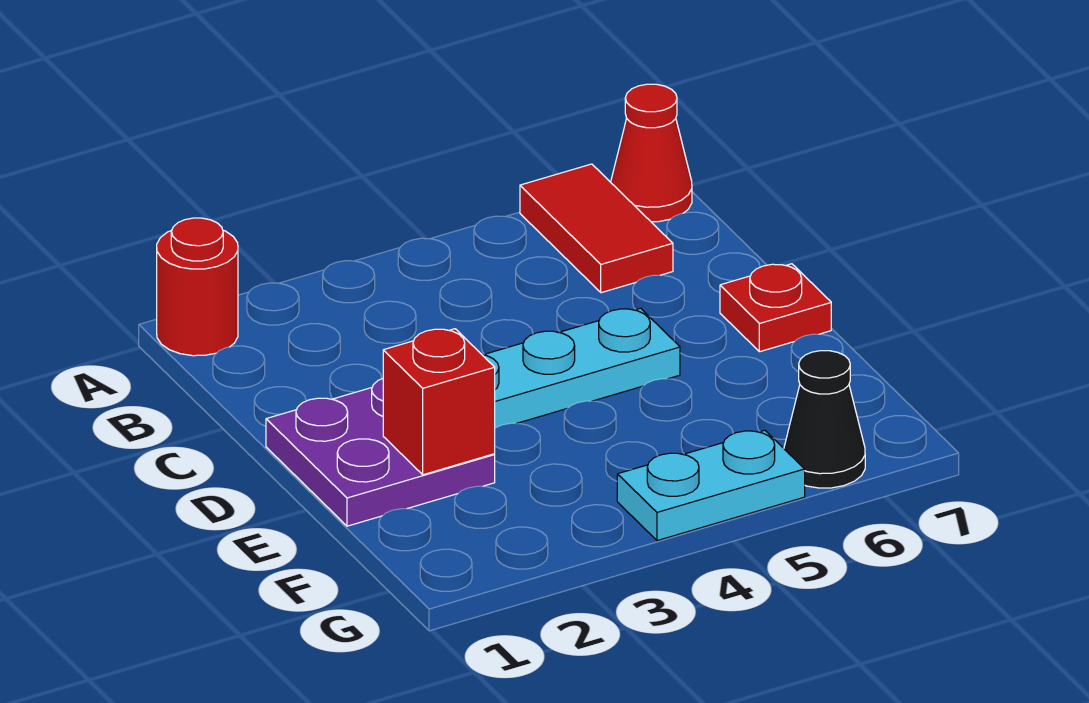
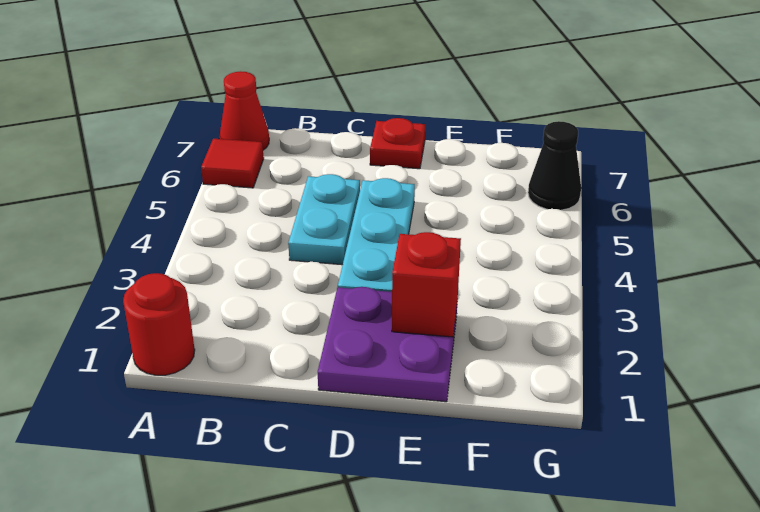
red 1x2 tile [520,164,673,293] -> red 1x1 tile [201,139,264,188]
cyan 1x2 plate [617,430,805,541] -> cyan 1x2 plate moved to [288,174,360,265]

